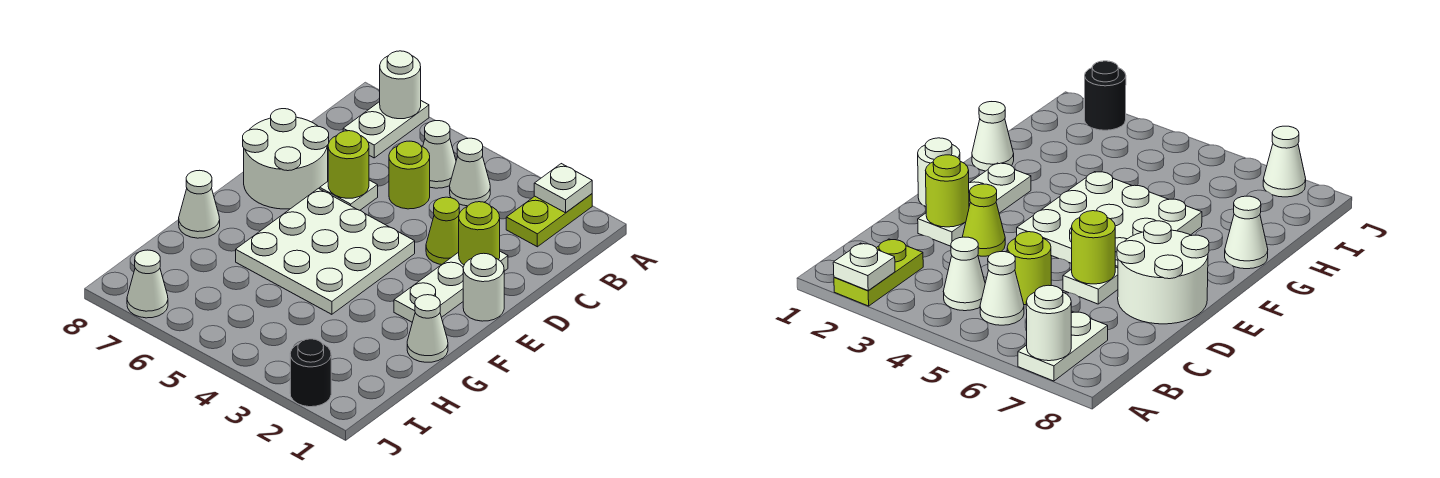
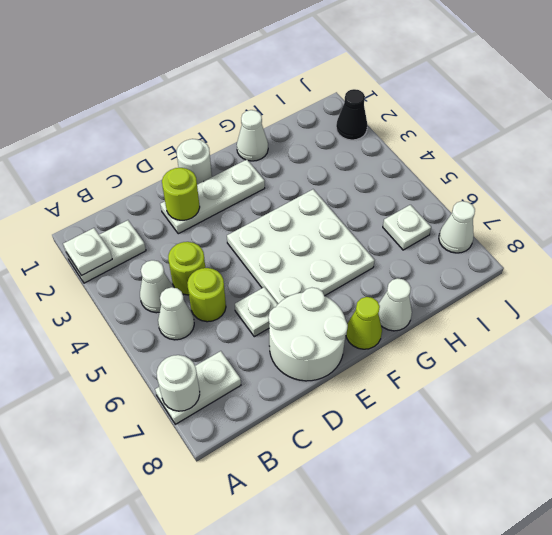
lime 1x2 plate [506,194,592,247] -> white 1x2 plate [66,220,146,283]
lime 1x1 cone [426,197,459,265] -> lime 1x1 cone moved to [346,297,382,349]
lime 1x1 round brick [328,131,369,198] -> lime 1x1 round brick moved to [168,242,205,295]
none -> white 1x1 plate [383,205,431,250]
black 1x1 round brick [290,339,331,407] -> black 1x1 cone [336,89,368,140]

